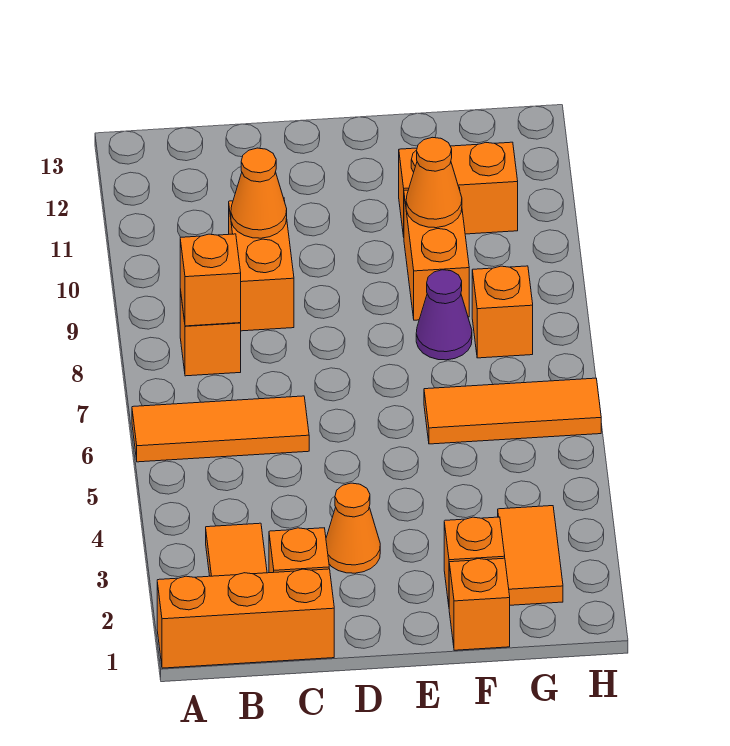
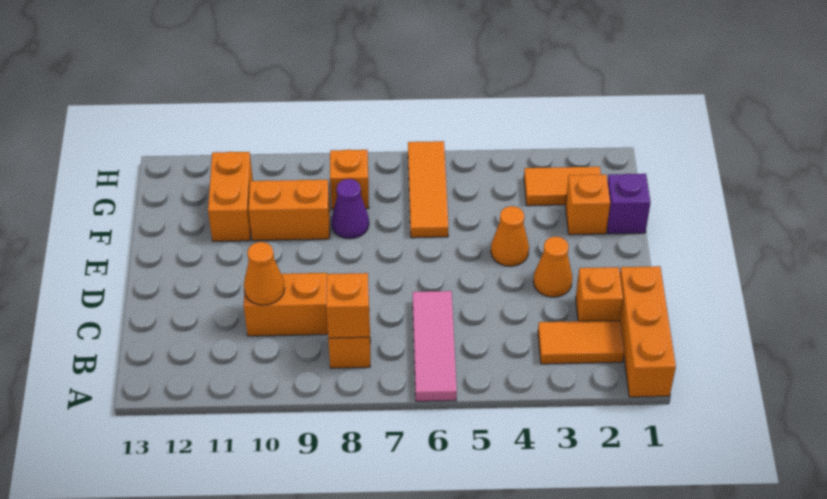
orange 1x3 tile [132,396,309,462] -> pink 1x3 tile [413,291,457,401]
orange 1x1 brick [449,558,510,650] -> purple 1x1 brick [607,174,651,234]
orange 1x1 cone [406,137,462,228] -> orange 1x1 cone moved to [491,206,529,266]

